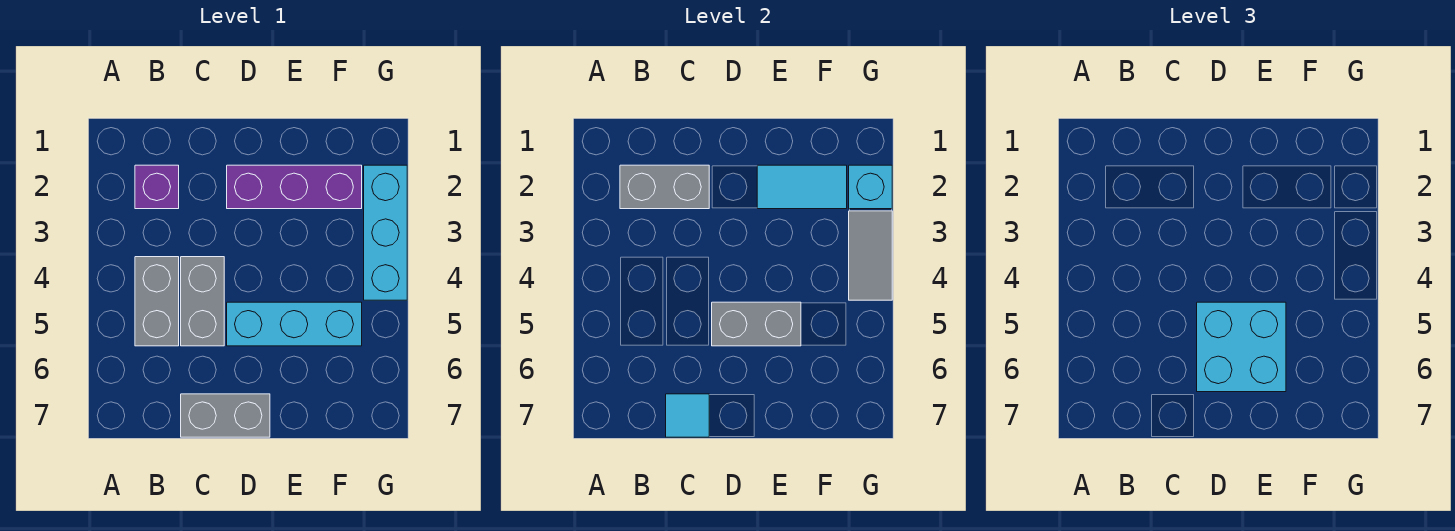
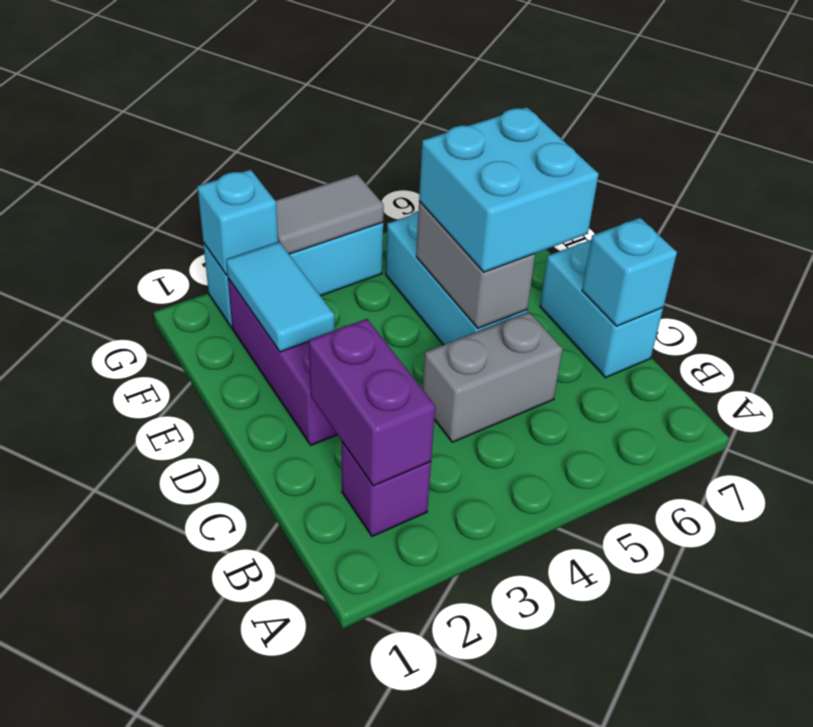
grey 1x2 brick [620,165,709,209] -> purple 1x2 brick [309,319,435,486]
grey 1x2 brick [135,257,179,346] -> none
grey 1x2 brick [181,394,270,437] -> cyan 1x2 brick [540,240,663,378]
cyan 1x1 tile [666,394,709,437] -> cyan 1x1 brick [582,218,677,326]

